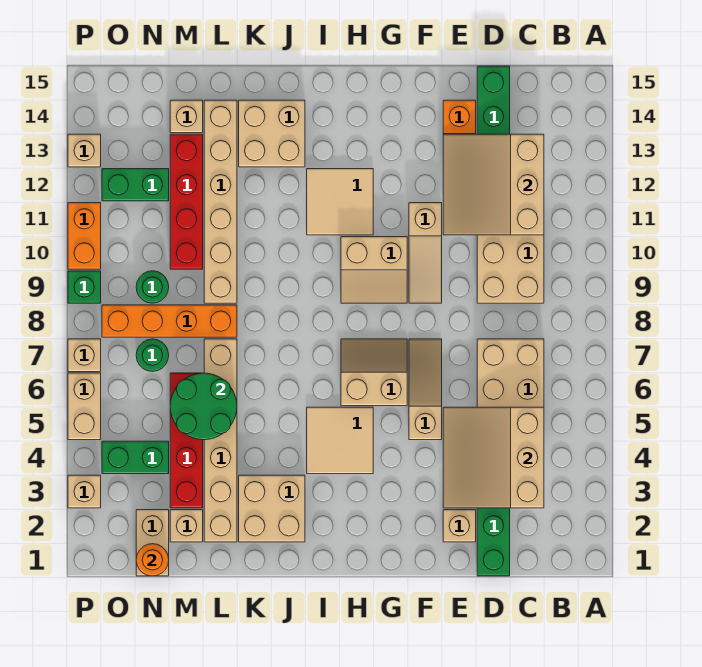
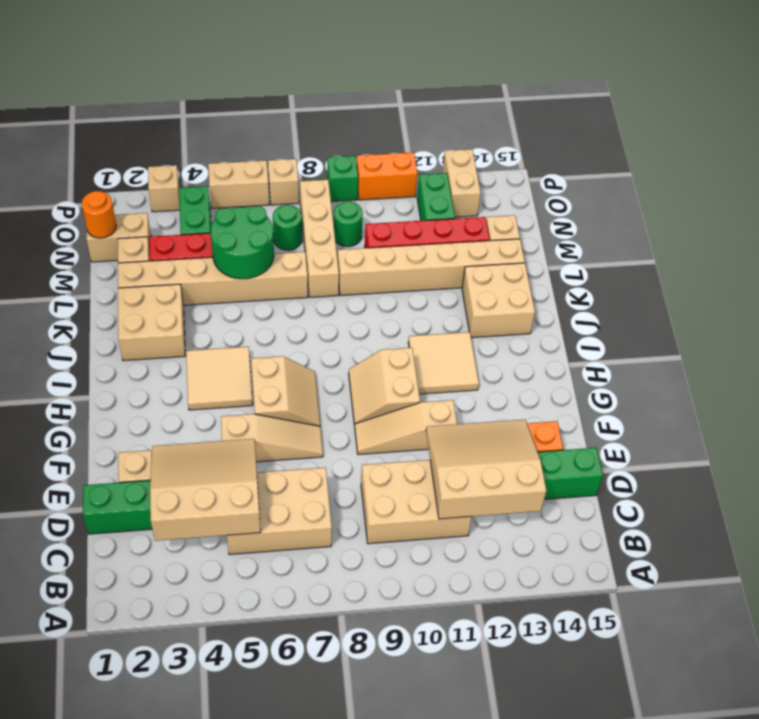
orange 1x4 brick [102,305,237,337] -> tan 1x4 brick [300,180,339,297]
tan 1x1 brick [68,134,101,167] -> tan 1x2 brick [443,149,481,217]

